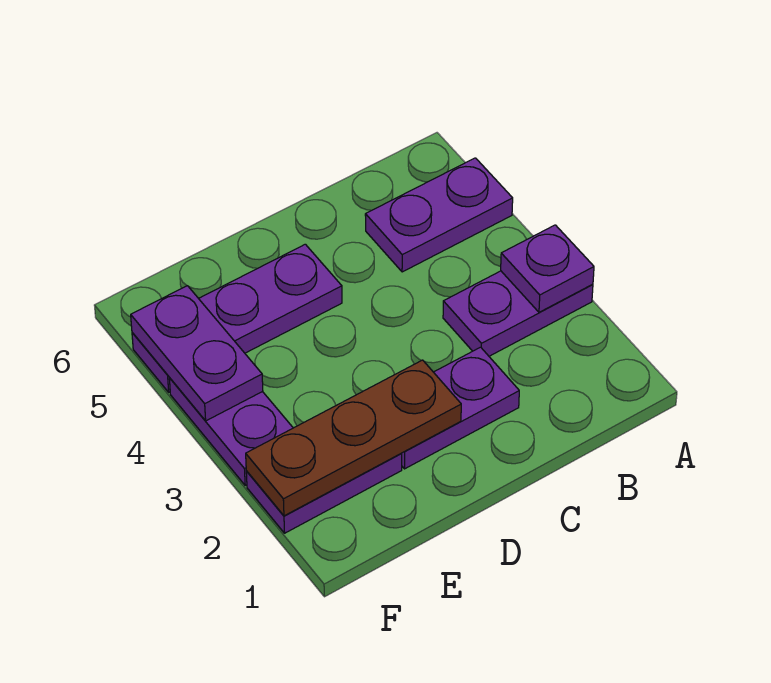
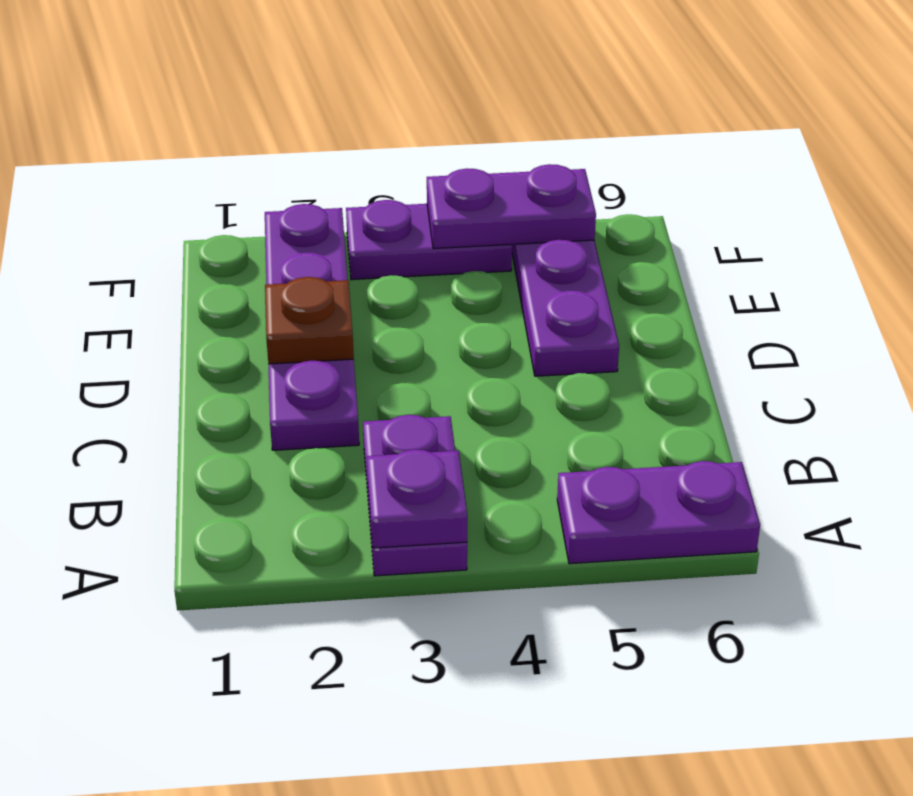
purple 1x2 plate [365,158,513,272] -> purple 1x2 plate turned to [557,461,760,564]
brown 1x3 plate [246,360,461,516] -> brown 1x1 plate [265,277,354,364]

